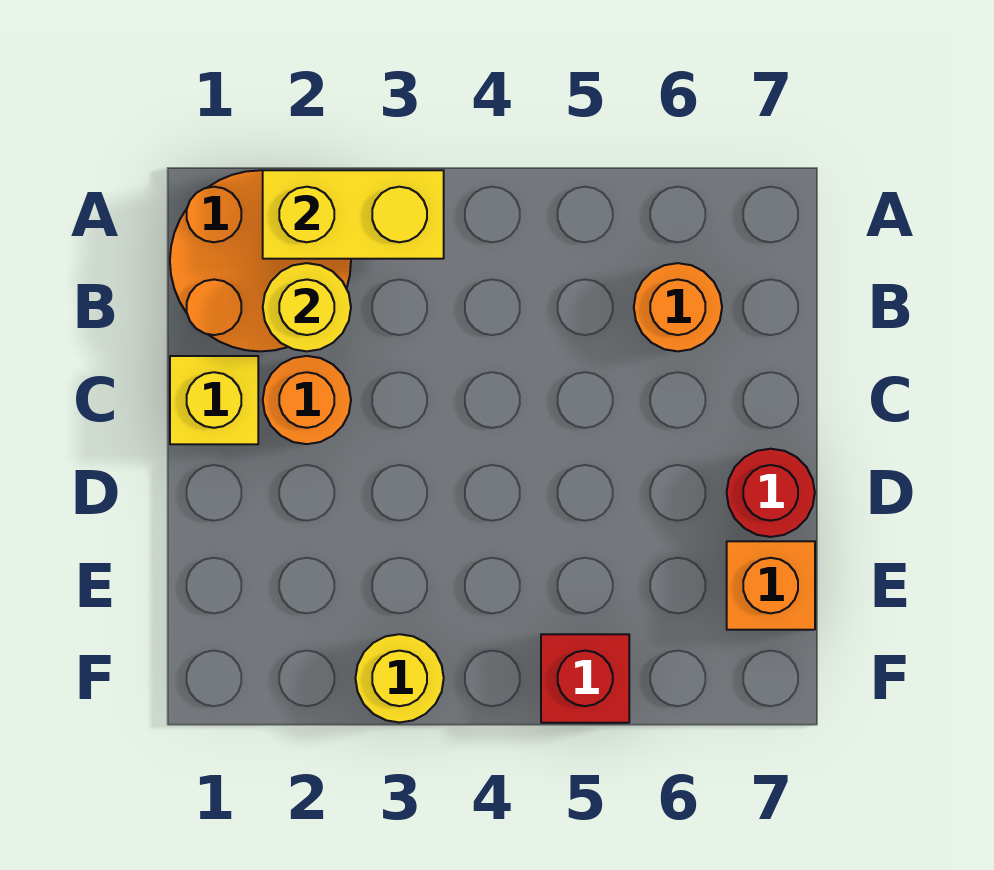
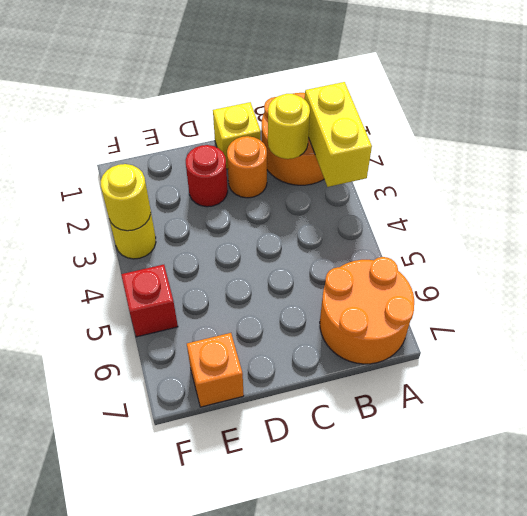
orange 1x1 round brick [634,263,722,351] -> orange 2x2 round brick [320,257,414,364]
red 1x1 round brick [727,449,815,537] -> red 1x1 round brick moved to [186,145,228,207]
none -> yellow 1x1 round brick [101,164,151,231]

